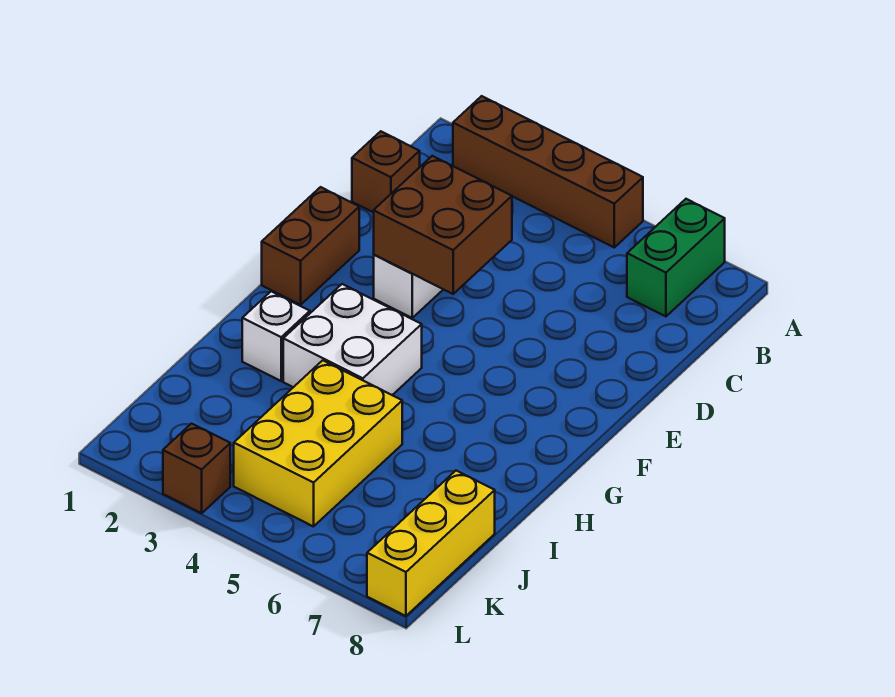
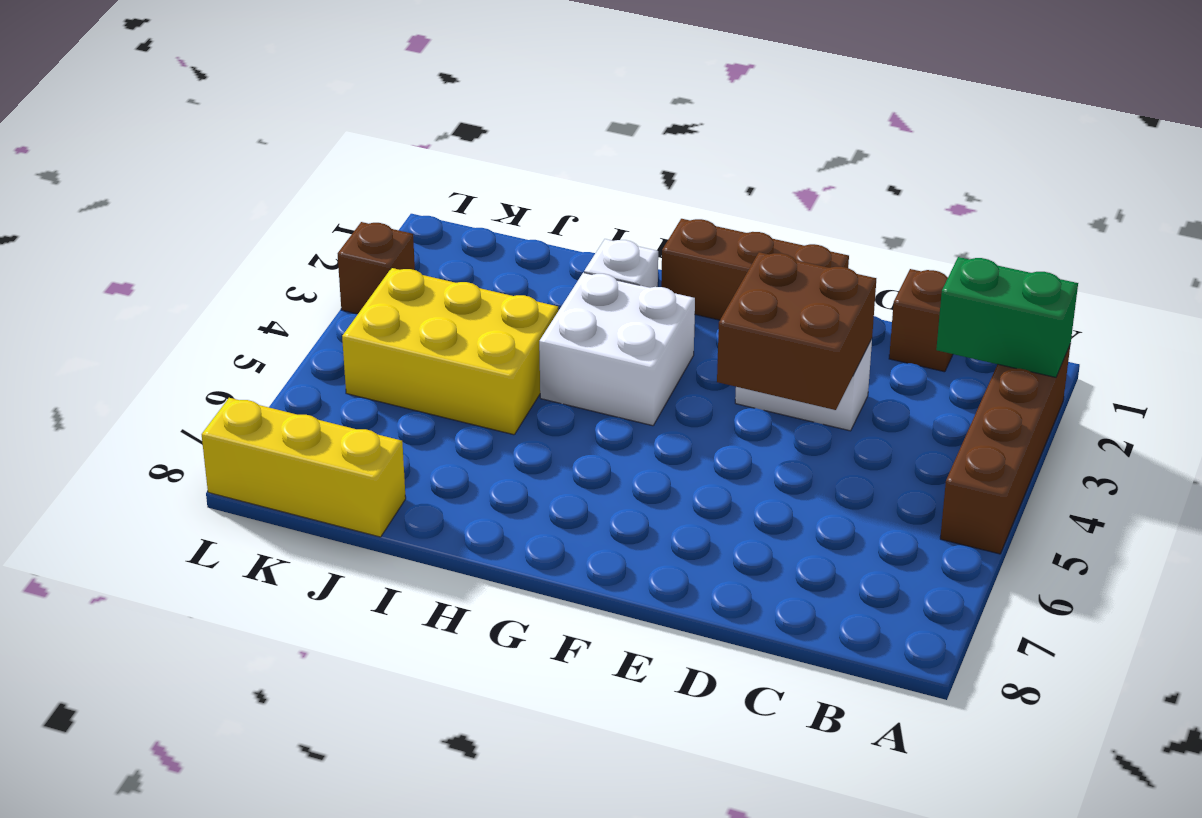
green 1x2 brick [627,199,725,316] -> green 1x2 brick moved to [936,257,1078,377]
brown 1x2 brick [262,187,359,305] -> brown 1x3 brick [661,219,849,320]

